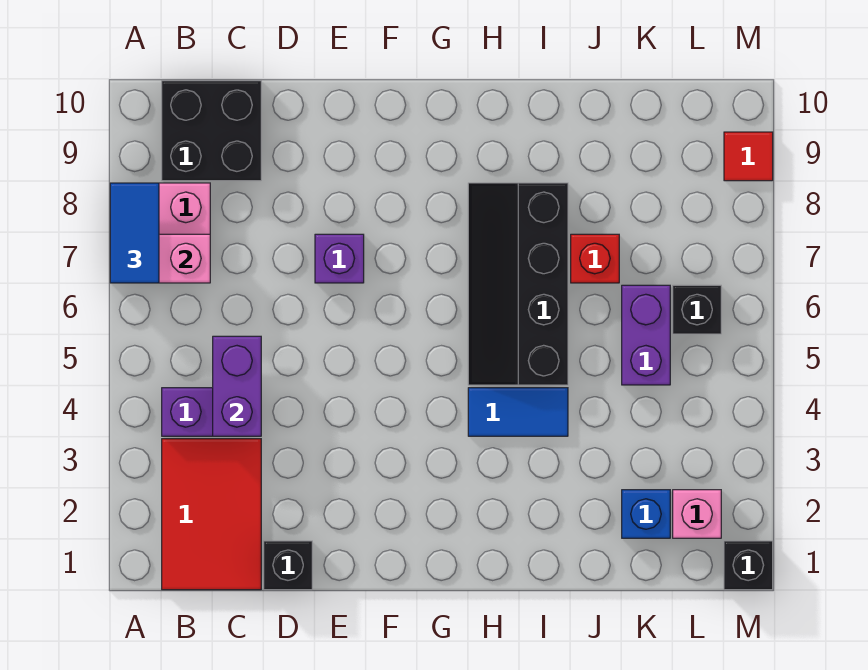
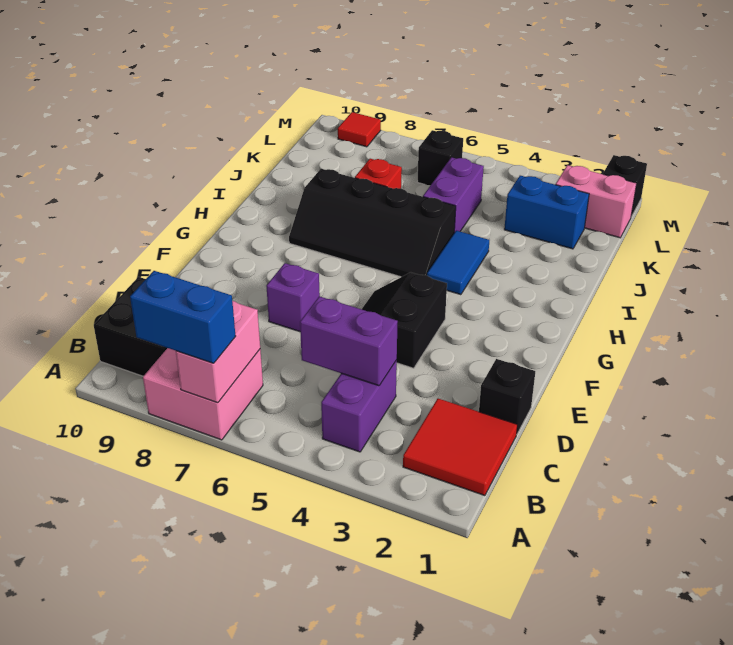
blue 1x2 tile [110,183,159,283] -> blue 1x2 brick [130,271,236,363]
red 2x3 tile [162,439,261,590] -> red 2x2 tile [403,399,517,496]
none -> black 2x2 slope [362,272,447,368]
blue 1x1 brick [622,490,670,538] -> blue 1x2 brick [504,176,589,249]
purple 1x2 brick [622,285,670,385] -> purple 1x2 brick turned to [423,157,484,233]
pink 1x1 brick [673,490,721,538] -> pink 1x2 brick [556,165,637,238]

